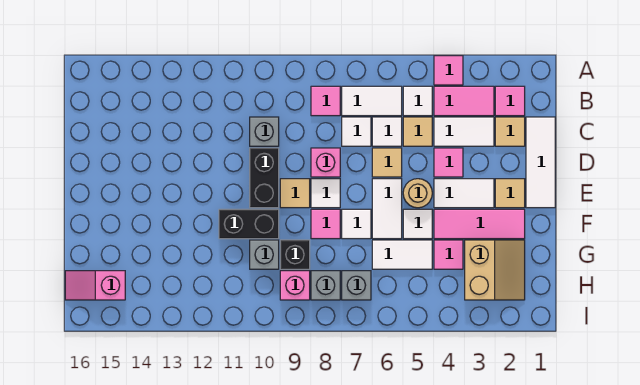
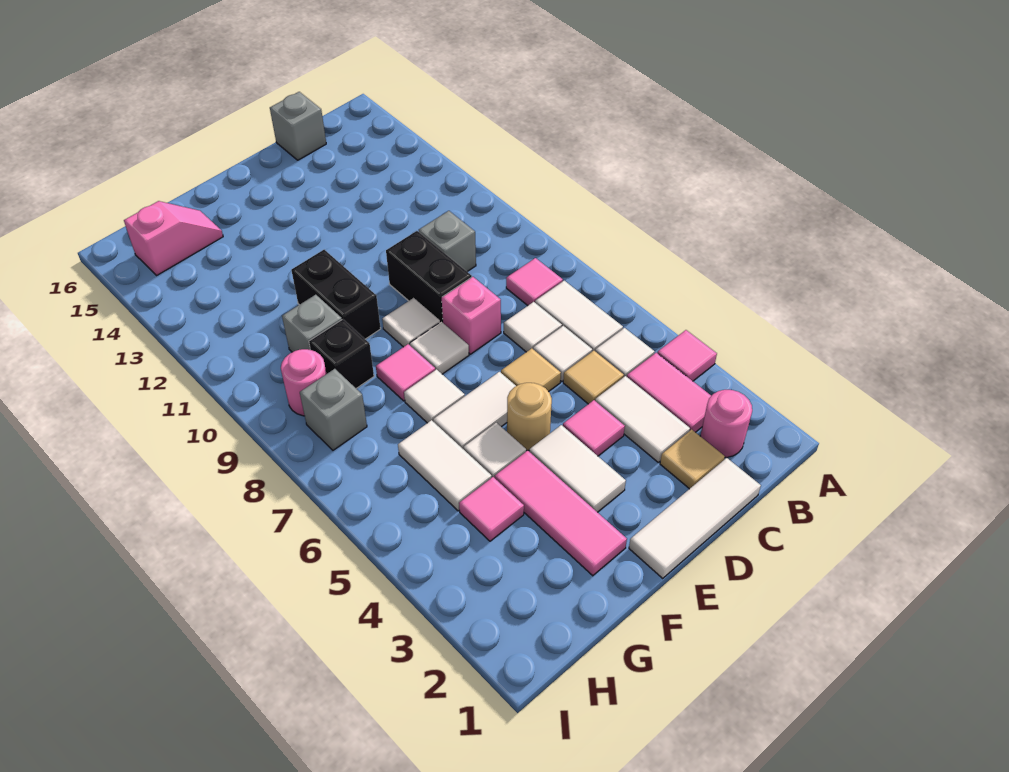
pink 1x1 tile [495,86,525,116] -> pink 1x1 round brick [700,390,752,458]
black 1x2 brick [250,148,279,208] -> black 1x2 brick turned to [386,231,472,322]
tan 1x1 tile [495,179,525,208] -> none
tan 1x1 tile [280,179,310,208] -> white 1x1 tile [382,298,440,347]
tan 2x2 slope [465,240,525,300] -> none
grey 1x1 brick [342,271,371,300] -> grey 1x1 brick moved to [270,92,326,160]
pink 1x1 brick [280,271,310,300] -> pink 1x1 round brick [281,349,326,416]
pink 1x2 slope [65,271,125,300] -> pink 1x2 slope turned to [124,201,223,276]

